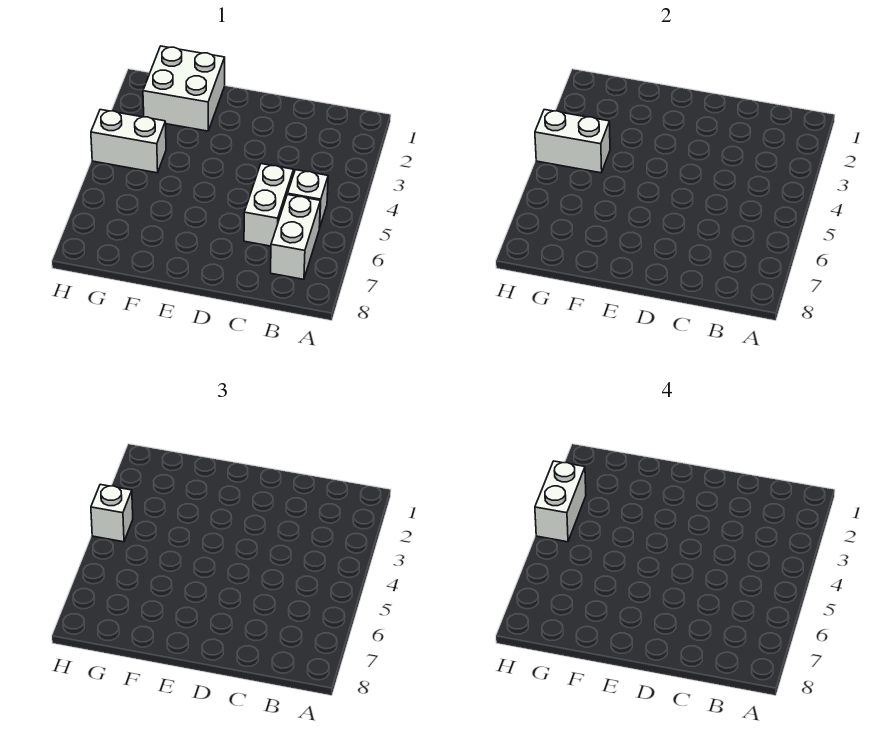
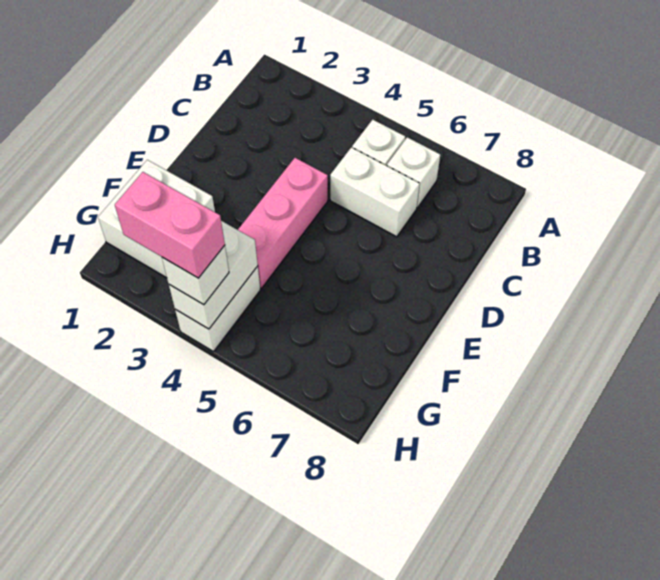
white 1x2 brick [271,195,320,279] -> white 1x1 brick [387,137,440,208]
none -> pink 1x3 brick [238,158,328,288]
white 1x2 brick [535,461,586,542] -> pink 1x2 brick [115,172,225,278]

